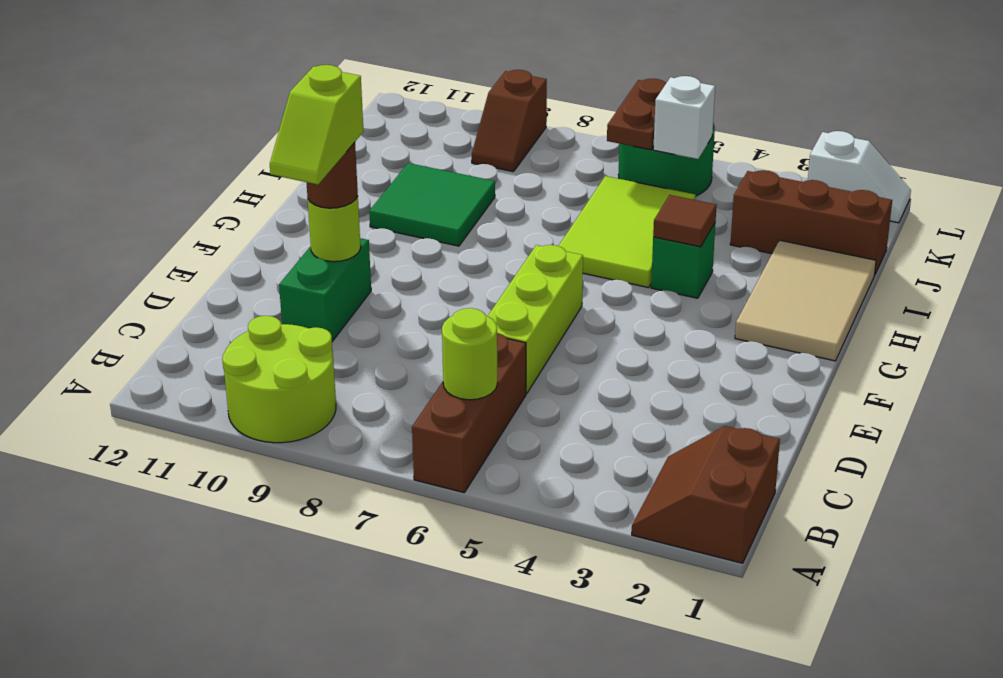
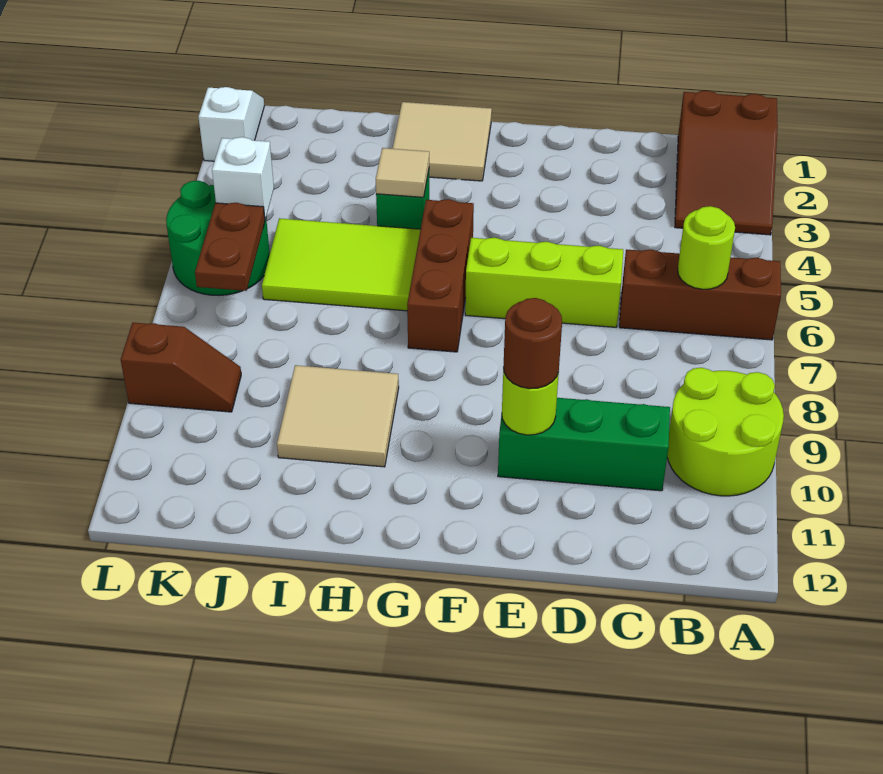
brown 2x2 slope [632,426,780,563] -> brown 2x3 slope [675,91,778,235]
green 1x2 brick [279,238,371,341] -> green 1x3 brick [498,398,670,491]
lime 1x2 slope [270,65,364,185] -> none
tan 2x3 tile [735,240,876,361] -> tan 2x2 tile [392,102,492,181]
brown 1x1 tile [653,195,717,247] -> tan 1x1 tile [376,148,429,197]
green 2x2 tile [369,163,495,246] -> tan 2x2 tile [277,365,399,467]
brown 1x3 brick [730,170,892,274] -> brown 1x3 brick moved to [407,199,474,352]
brown 1x2 plate [607,79,666,150] -> brown 1x2 plate turned to [195,203,265,291]

